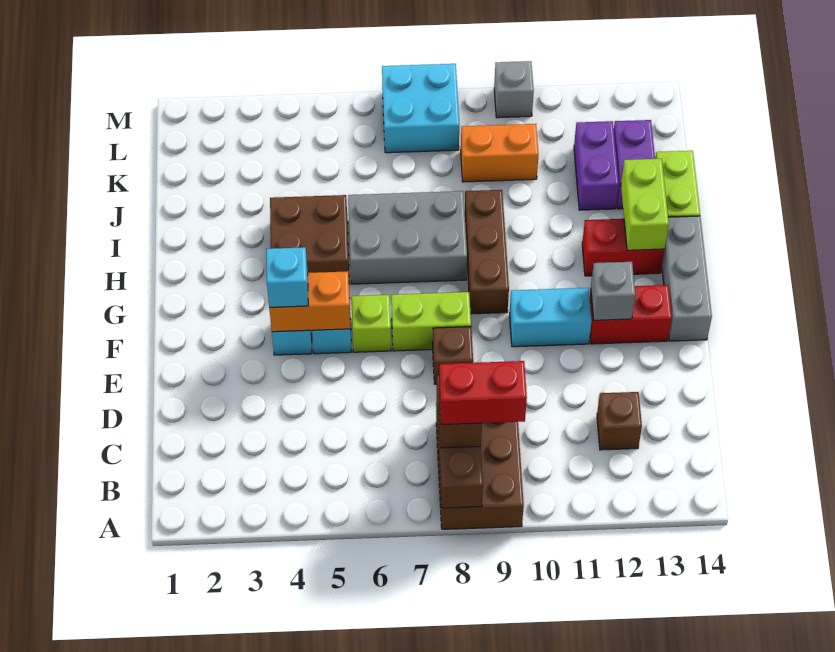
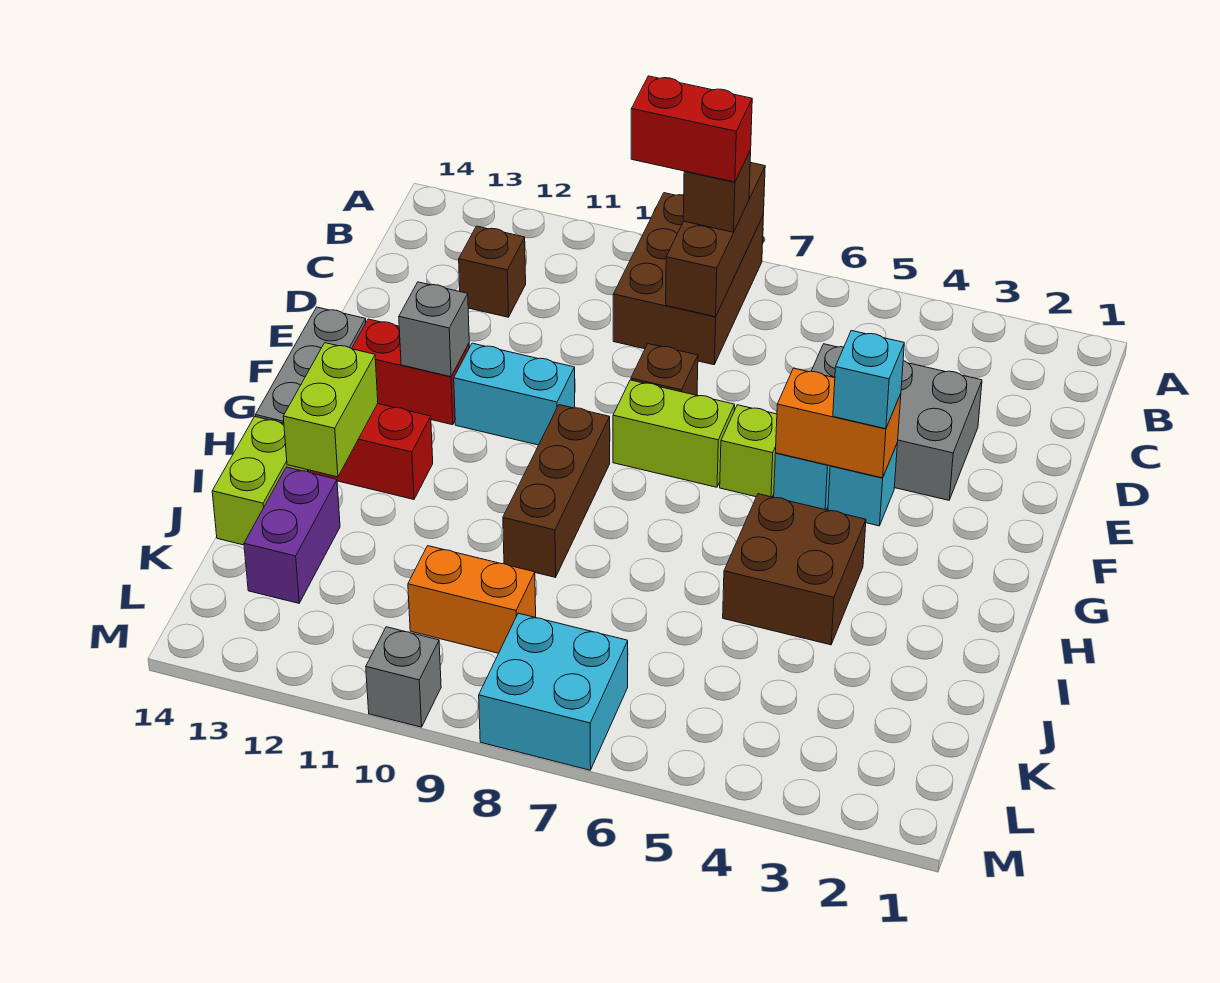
grey 2x3 brick [348,191,467,284] -> grey 2x3 brick moved to [812,344,982,500]
purple 1x2 brick [574,121,619,210] -> none

